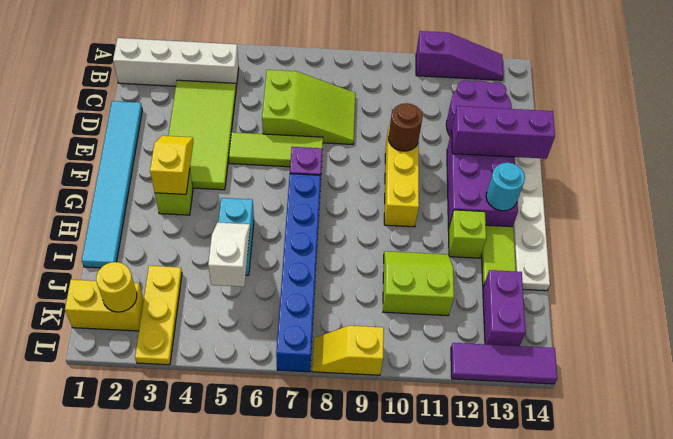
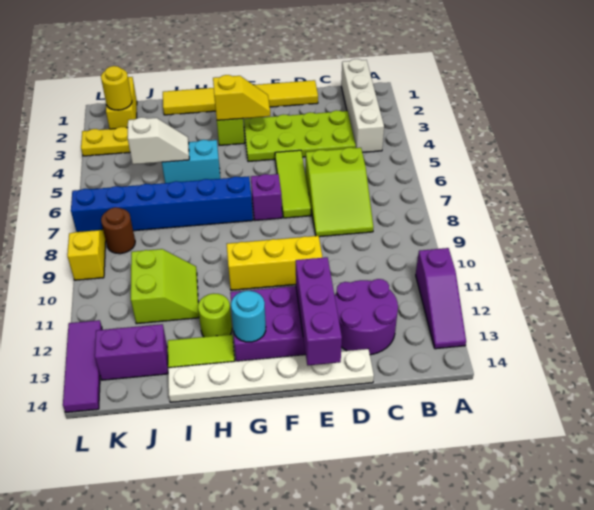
lime 2x4 tile [168,80,236,190] -> lime 2x4 plate [244,110,356,162]
cyan 1x6 tile [82,101,142,268] -> yellow 1x6 tile [163,80,318,115]
brown 1x1 round brick [388,103,423,151] -> brown 1x1 round brick moved to [101,207,135,254]
lime 1x1 brick [448,210,486,258] -> lime 1x1 round brick [198,293,232,337]

